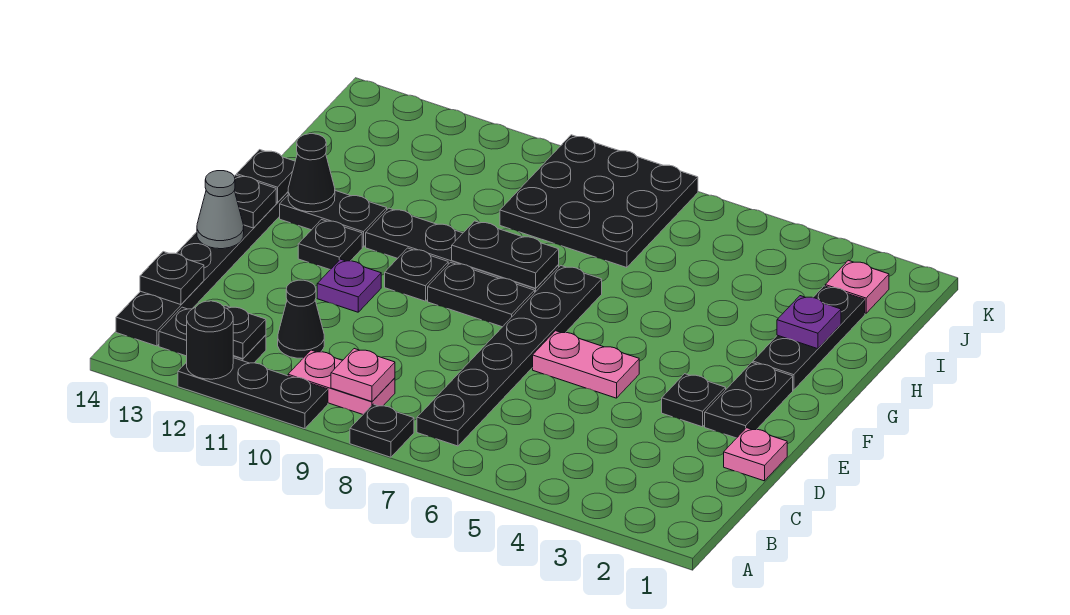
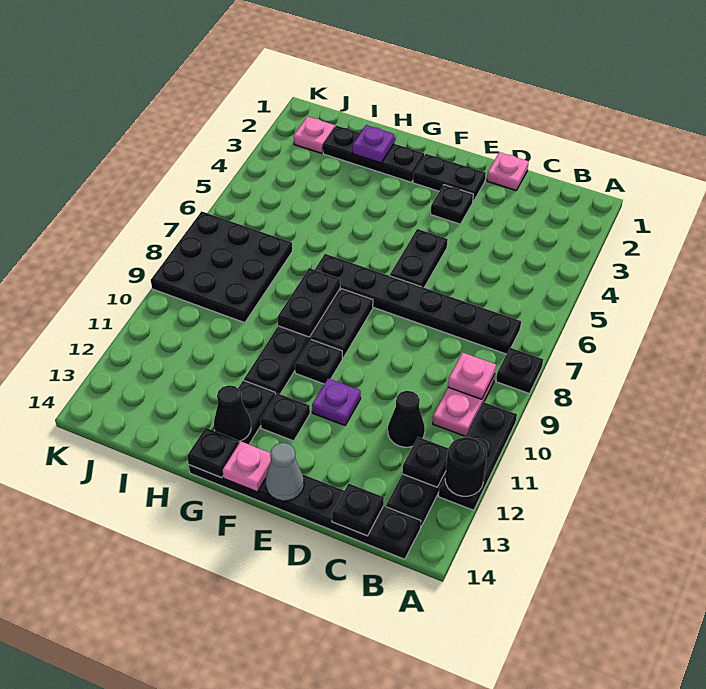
pink 1x2 plate [533,331,639,398] -> black 1x2 plate [390,229,448,287]
black 1x1 plate [234,175,276,228] -> pink 1x1 plate [223,441,271,492]

